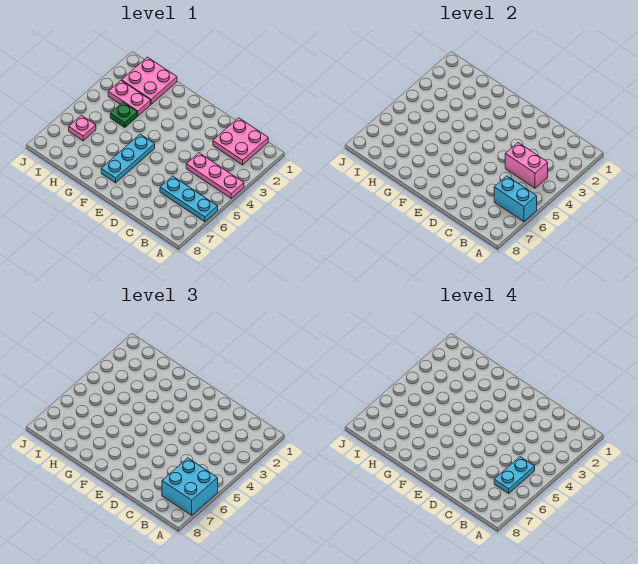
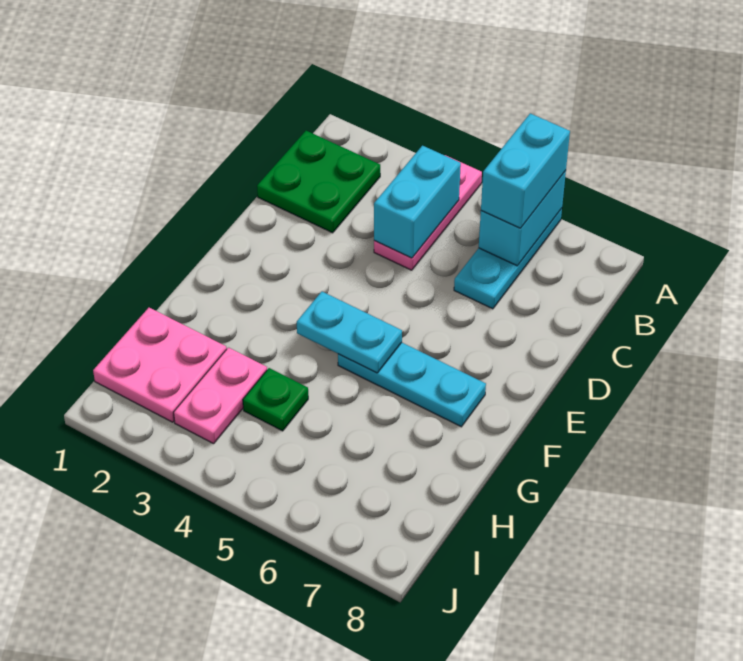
cyan 2x2 brick [162,458,218,515] -> cyan 1x2 brick [481,113,570,228]
pink 2x2 plate [213,118,268,165] -> green 2x2 plate [257,131,380,233]
pink 1x2 brick [505,143,548,188] -> cyan 1x2 brick [374,146,461,258]
cyan 1x2 plate [494,457,535,493] -> cyan 1x2 plate moved to [297,292,402,373]
pink 1x1 plate [69,115,96,141] -> none

